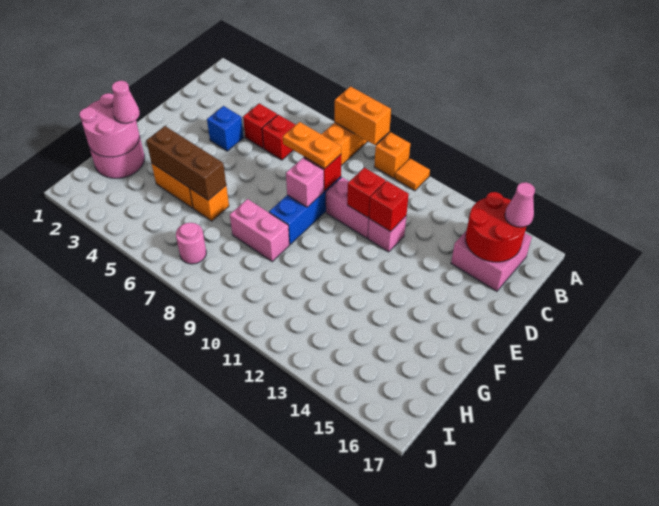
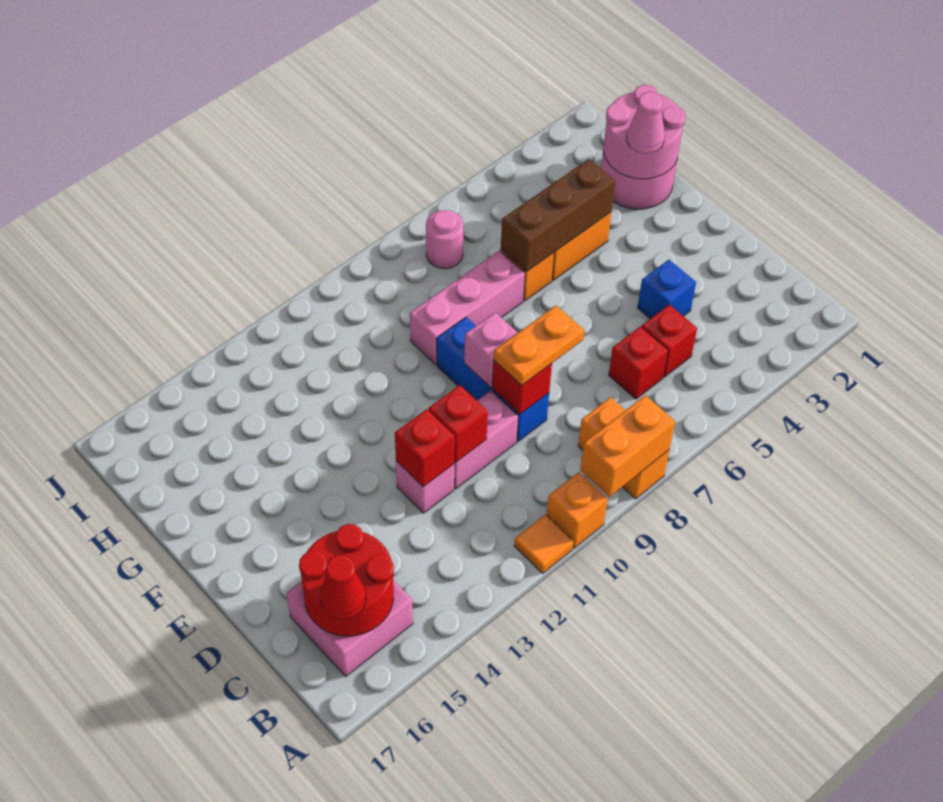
pink 1x1 cone [505,182,535,227] -> red 1x1 cone [320,555,366,620]
pink 1x2 brick [230,199,289,261] -> pink 1x3 brick [410,251,525,365]

